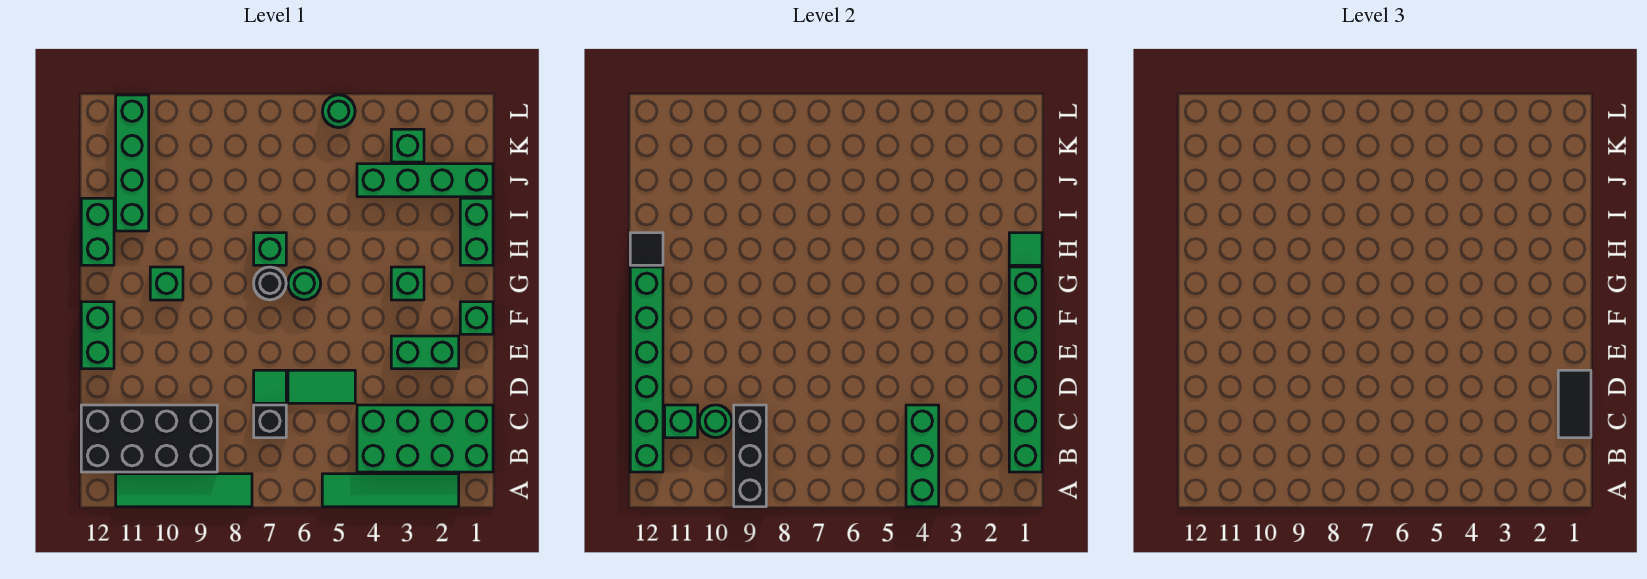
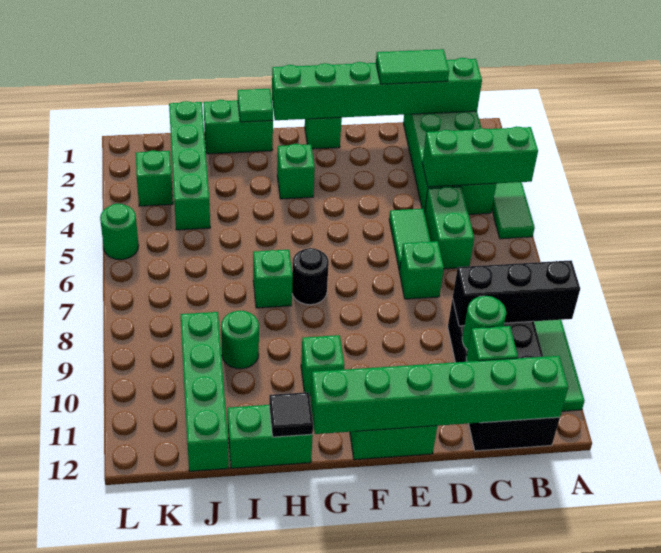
black 1x2 tile [1558,370,1591,438] -> green 1x2 tile [376,49,449,84]
black 1x1 brick [254,405,286,438] -> none
green 1x1 tile [254,370,286,403] -> green 1x1 brick [399,241,444,299]
green 1x2 brick [391,336,459,369] -> green 1x2 brick moved to [425,187,474,269]
green 1x1 round brick [288,267,321,300] -> green 1x1 round brick moved to [221,311,259,369]
green 1x4 brick [116,95,149,231] -> green 1x4 brick turned to [180,312,229,471]

